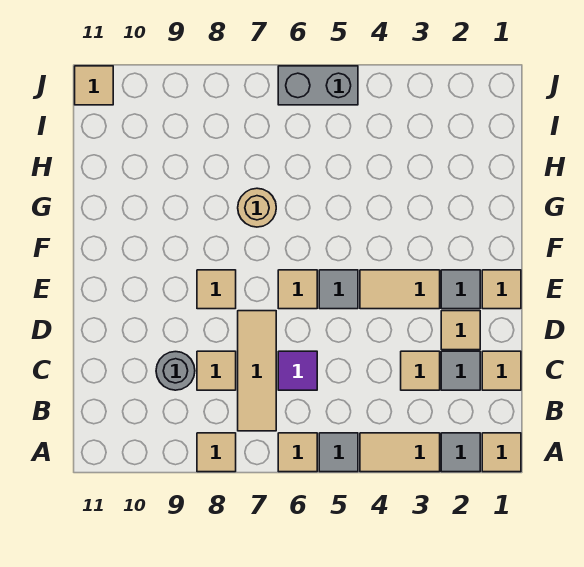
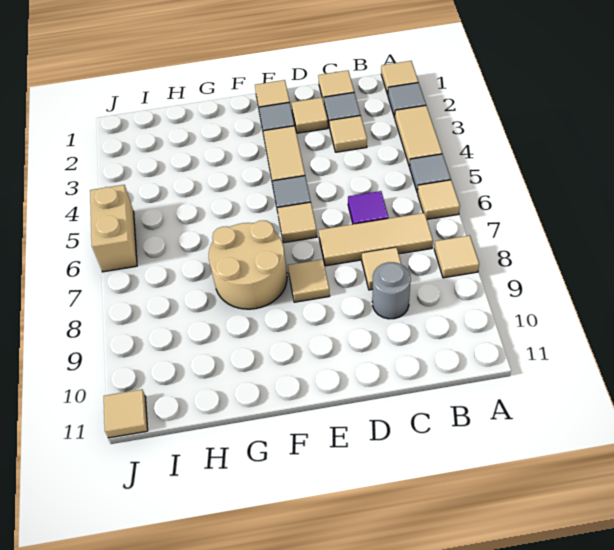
tan 1x1 round brick [238,188,276,227] -> tan 2x2 round brick [209,221,287,309]
grey 1x2 brick [278,66,358,105] -> tan 1x2 brick [90,185,137,272]

